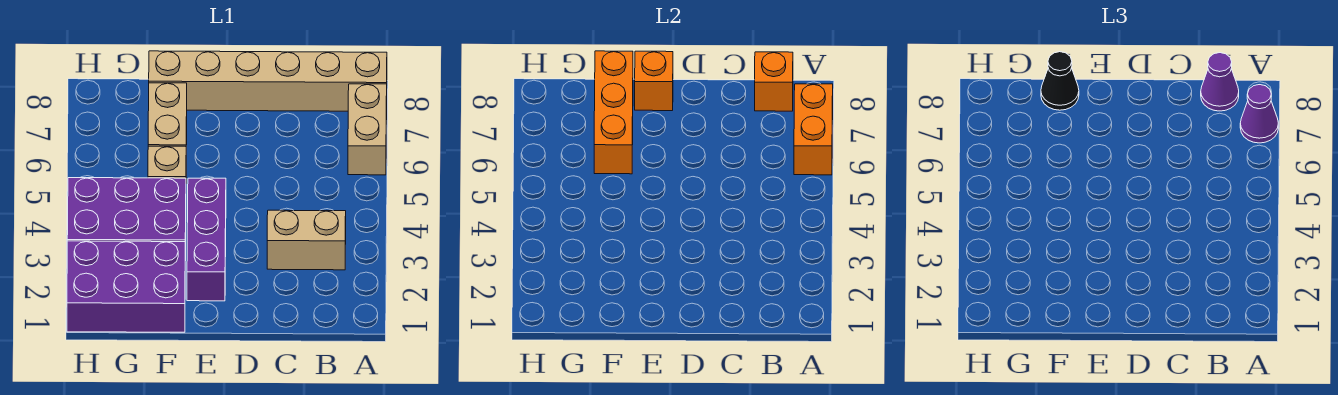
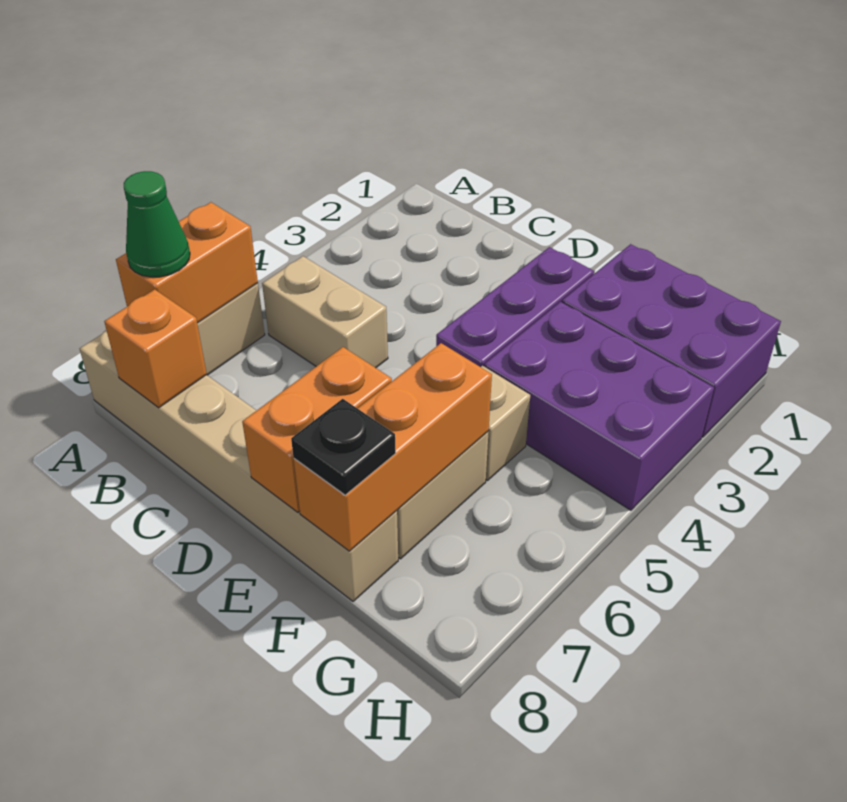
purple 1x1 cone [1240,85,1278,143] -> green 1x1 cone [124,171,190,277]
tan 1x2 brick [267,210,346,270] -> tan 1x2 brick moved to [262,256,388,368]
purple 1x1 cone [1201,53,1239,111] -> none
orange 1x1 brick [635,51,673,111] -> orange 1x2 brick [242,347,392,512]
black 1x1 cone [1041,52,1079,110] -> black 1x1 plate [291,399,396,495]

